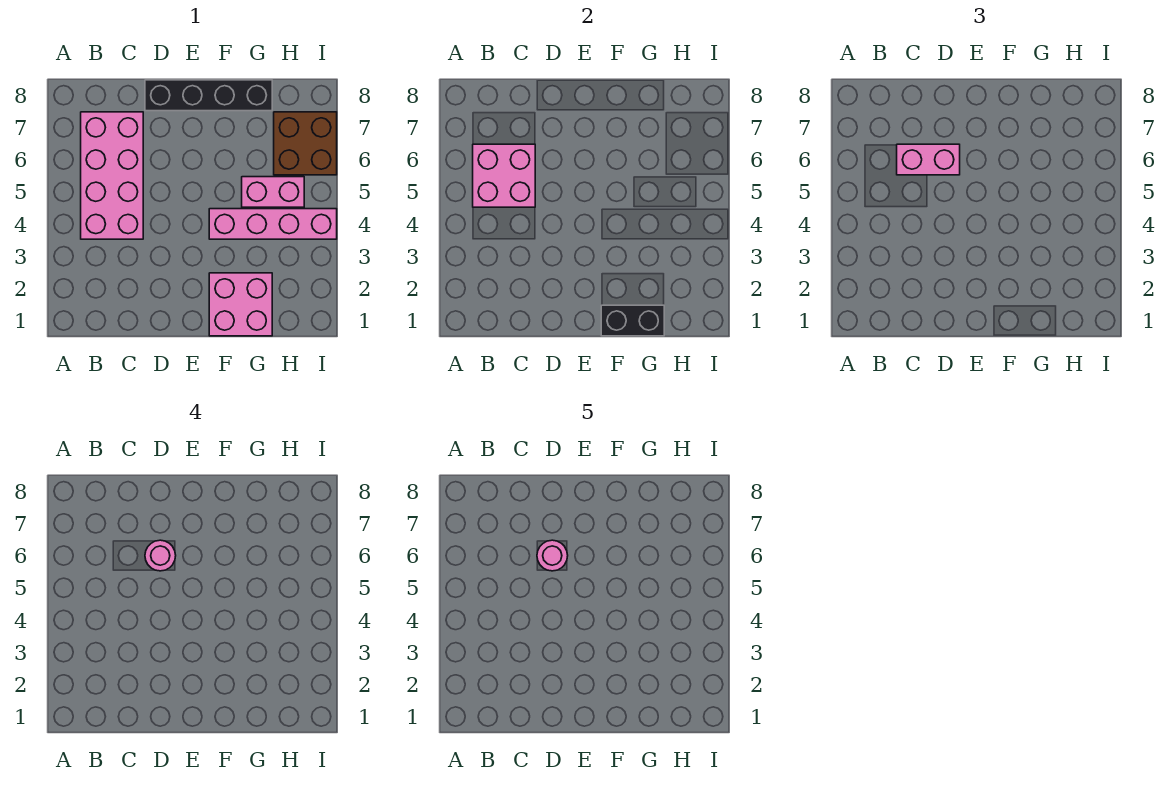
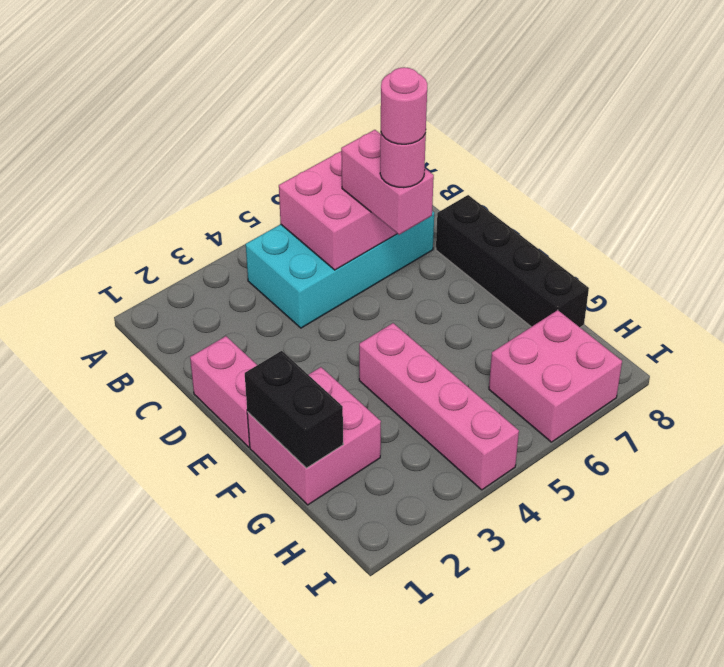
pink 2x4 brick [81,112,143,239] -> cyan 2x4 brick [246,211,434,328]
pink 1x2 brick [242,177,304,207] -> pink 1x2 brick moved to [190,336,257,447]
brown 2x2 brick [274,112,337,175] -> pink 2x2 brick [489,310,622,442]

